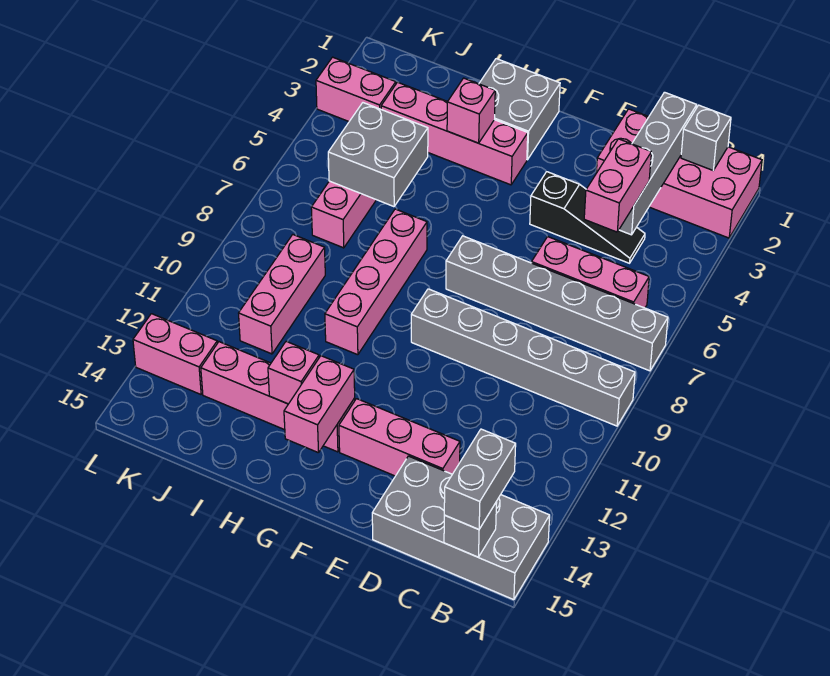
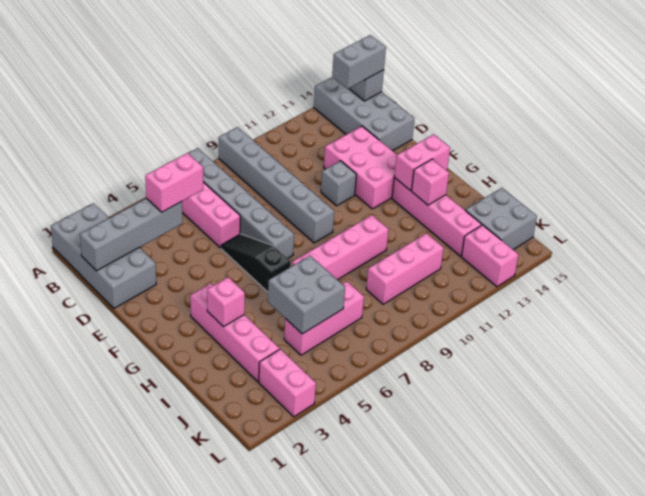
pink 2x4 brick [596,109,762,238] -> grey 2x4 brick [51,203,156,308]
grey 1x1 brick [681,105,731,170] -> grey 1x1 brick moved to [321,161,356,206]
black 1x3 slope [530,172,645,263] -> black 1x3 slope moved to [221,234,291,292]
pink 1x3 brick [339,399,460,476] -> pink 2x3 brick [324,126,397,209]
grey 2x2 brick [479,59,560,160] -> grey 2x2 brick moved to [465,188,537,250]

